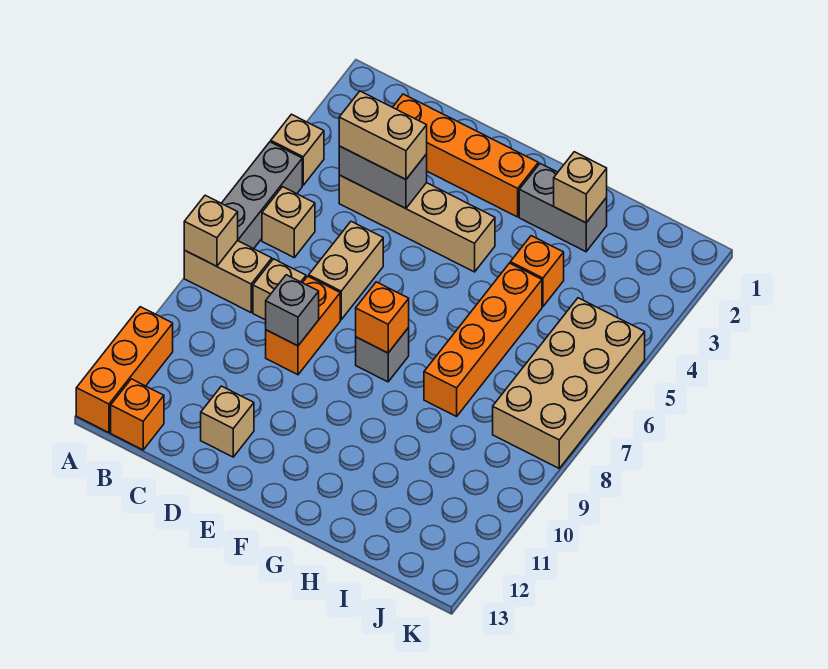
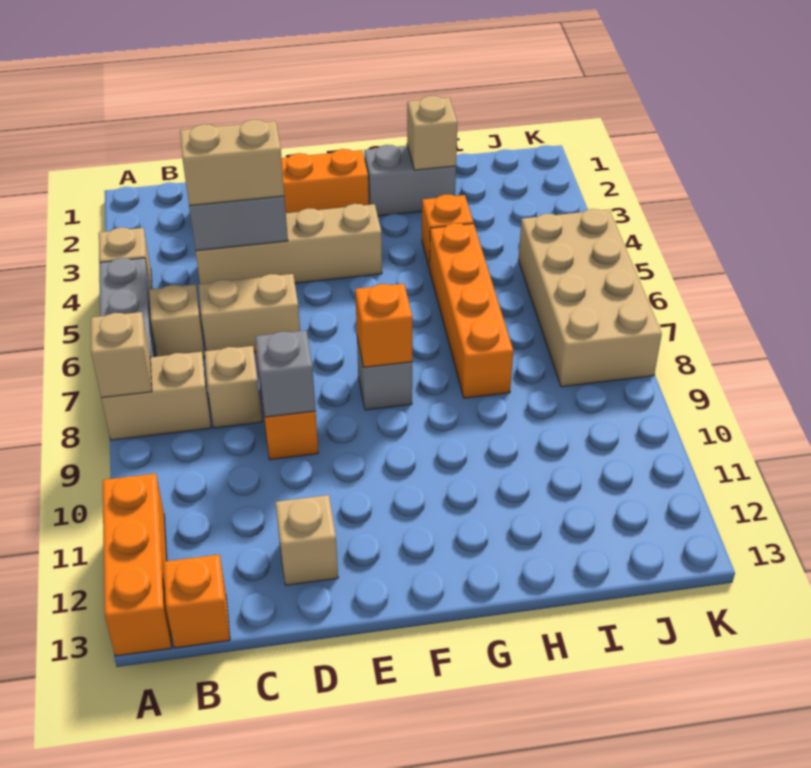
tan 1x2 brick [309,221,383,320] -> tan 1x2 brick turned to [198,274,300,352]

